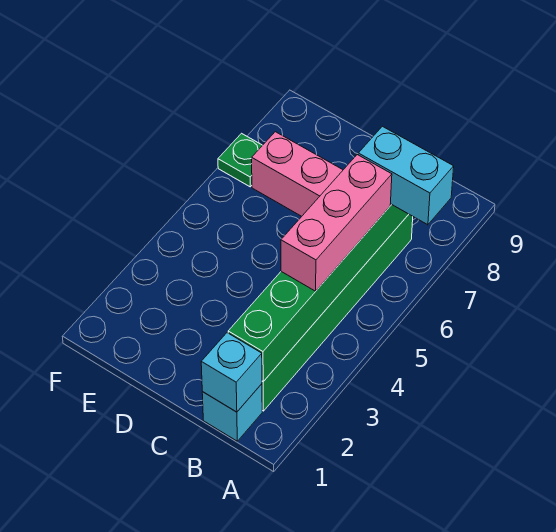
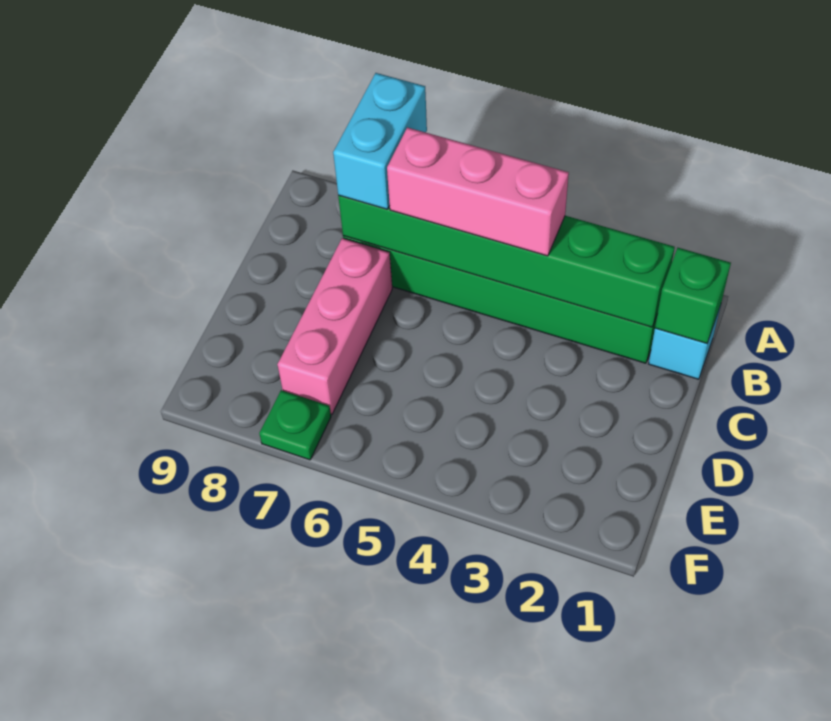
cyan 1x1 brick [201,333,262,412] -> green 1x1 brick [655,248,731,343]

